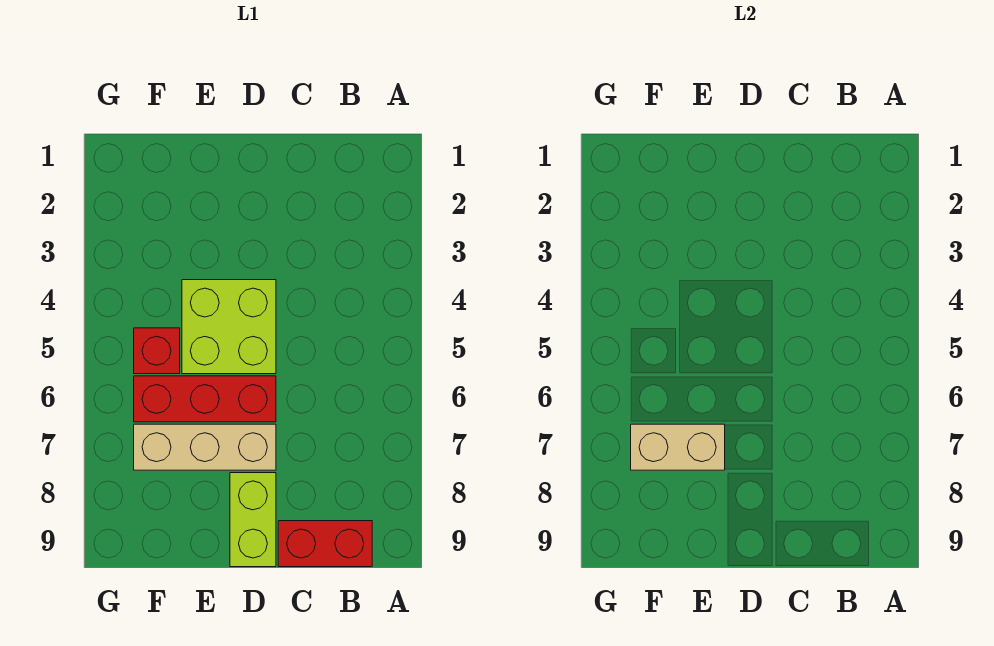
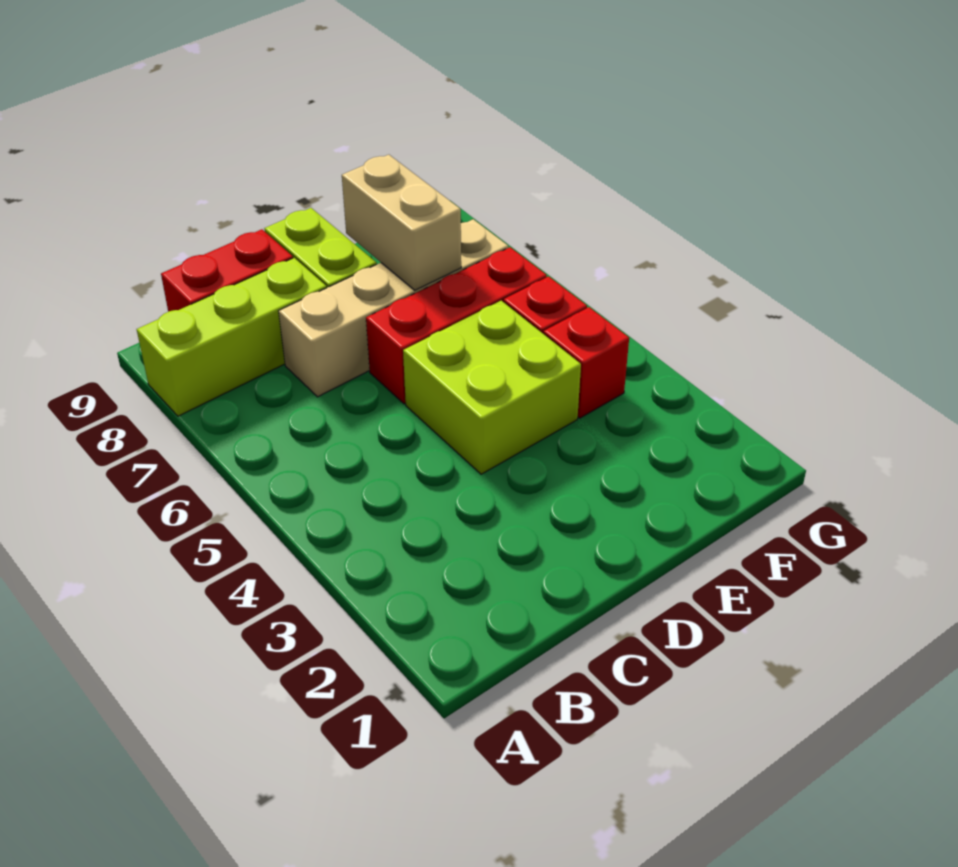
none -> lime 1x3 brick [137,258,327,416]
tan 1x3 brick [134,424,276,470] -> tan 1x4 brick [279,219,508,397]
tan 1x2 brick [631,424,725,470] -> tan 1x2 brick turned to [342,155,461,290]
none -> red 1x1 brick [543,307,629,418]

